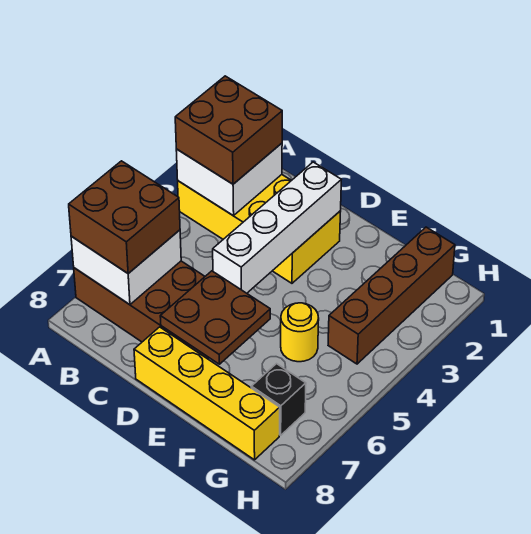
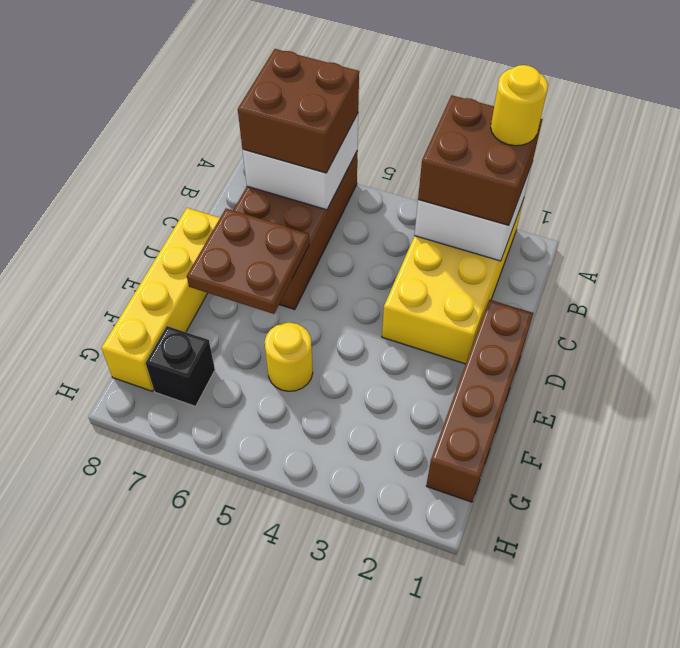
none -> yellow 1x1 round brick [491,65,548,146]
white 1x4 brick [213,162,341,293] -> none
brown 1x4 brick [328,227,455,364] -> brown 1x4 brick turned to [426,300,533,502]

